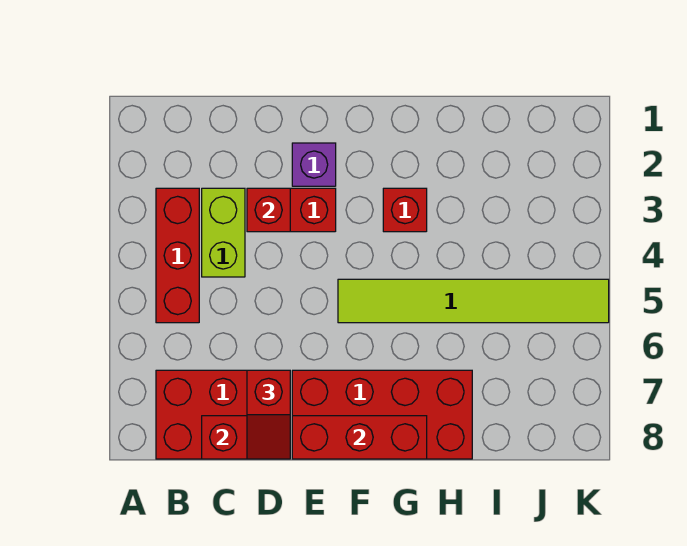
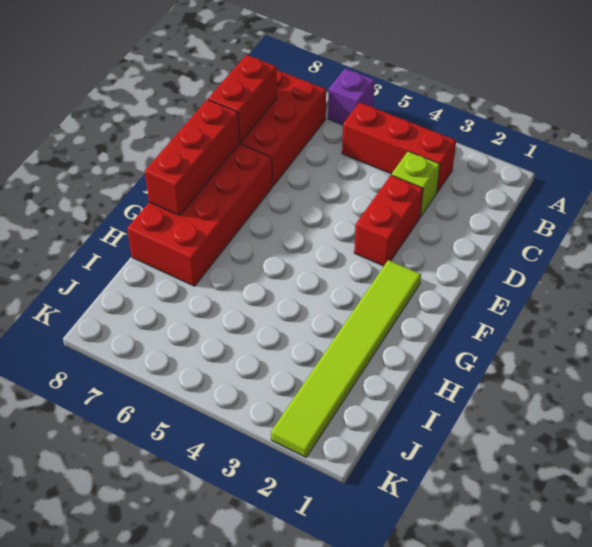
lime 1x2 brick [202,188,245,277] -> lime 1x1 brick [392,151,440,217]
red 1x1 brick [247,188,290,232] -> none
red 1x2 slope [247,370,290,459] -> none
purple 1x1 brick [292,143,336,186] -> purple 1x1 brick moved to [328,69,375,125]
lime 1x6 tile [338,279,609,323] -> lime 1x6 tile moved to [271,260,421,457]
red 1x1 brick [383,188,427,232] -> none

